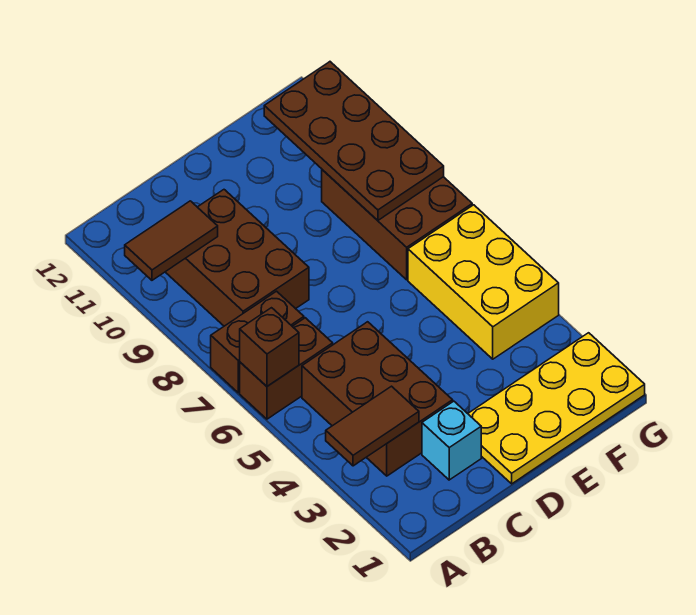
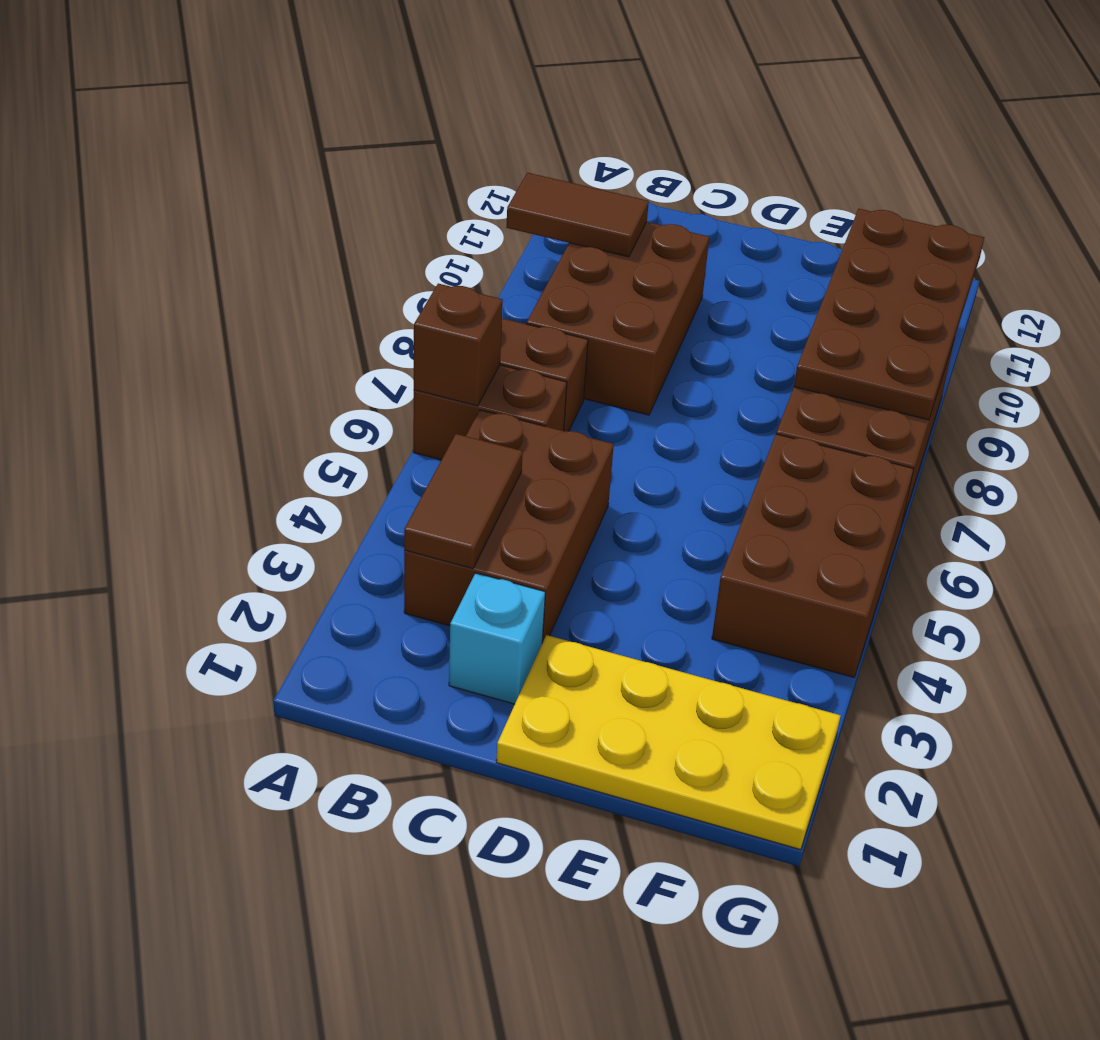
brown 1x2 tile [326,386,419,466] -> brown 1x2 tile turned to [404,434,523,569]
yellow 2x3 brick [408,205,559,359] -> brown 2x3 brick [712,434,914,677]

